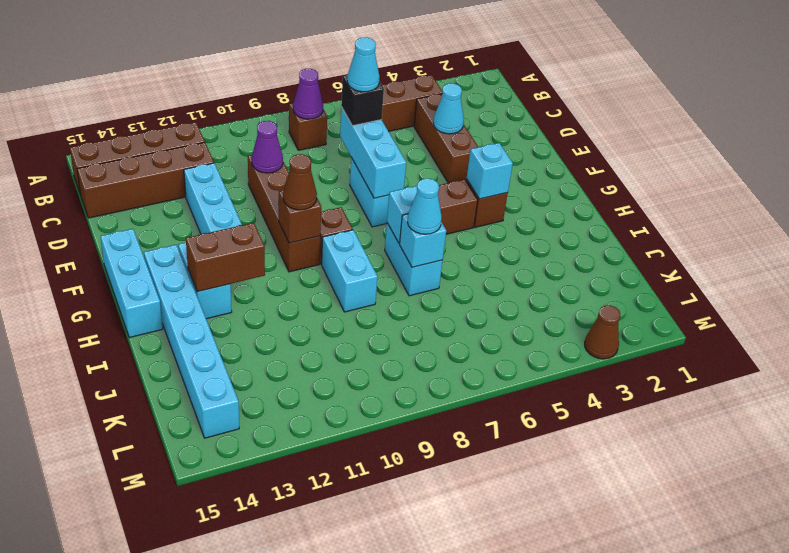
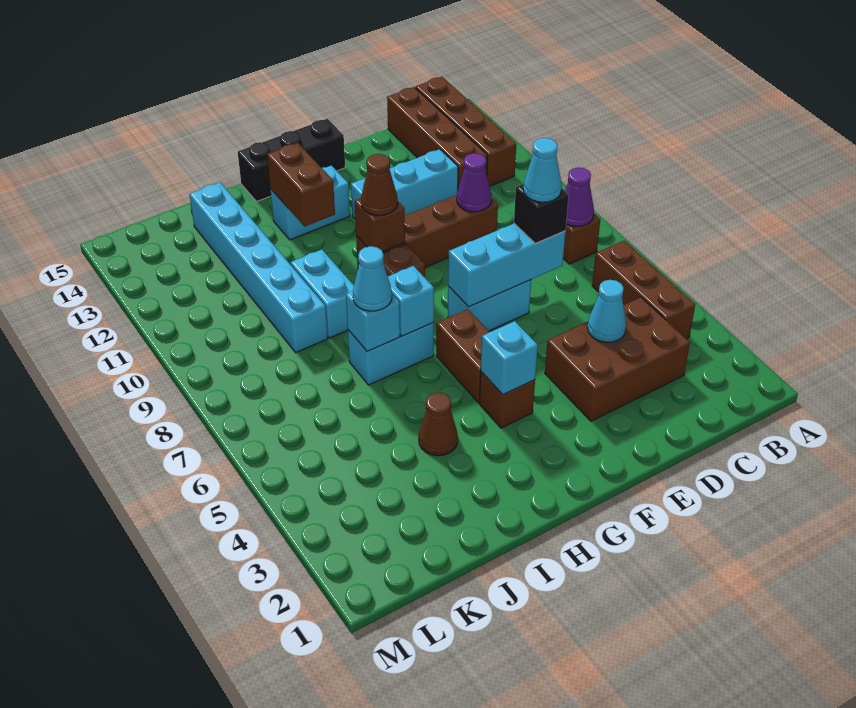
brown 1x3 brick [414,94,478,183] -> brown 2x3 brick [545,297,690,421]
cyan 1x3 brick [100,229,163,338] -> black 1x3 brick [238,119,345,202]
cyan 1x6 brick [144,245,239,438] -> cyan 1x6 brick turned to [190,182,328,352]
cyan 1x2 brick [322,230,378,312] -> cyan 1x2 brick turned to [291,250,354,338]
brown 1x1 cone [585,305,621,359] -> brown 1x1 cone moved to [419,393,458,456]

